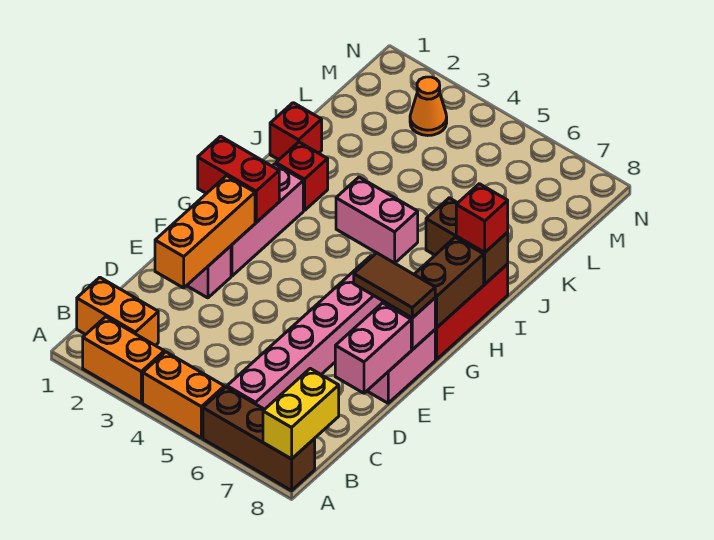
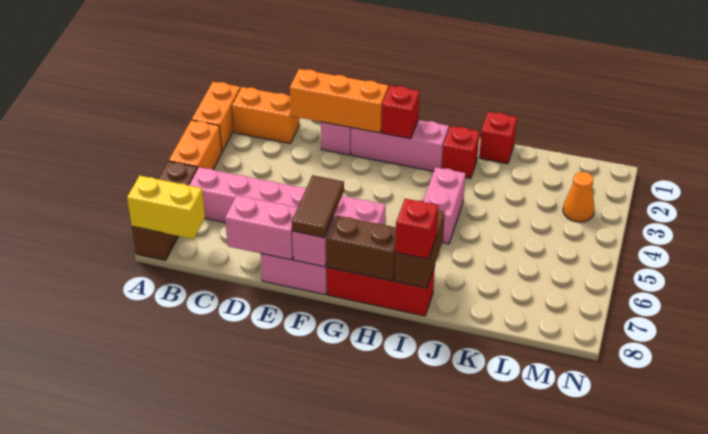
orange 1x2 brick [77,277,158,346] -> orange 1x2 brick turned to [232,87,299,144]
red 1x2 brick [198,136,279,222] -> red 1x1 brick [382,86,419,139]

